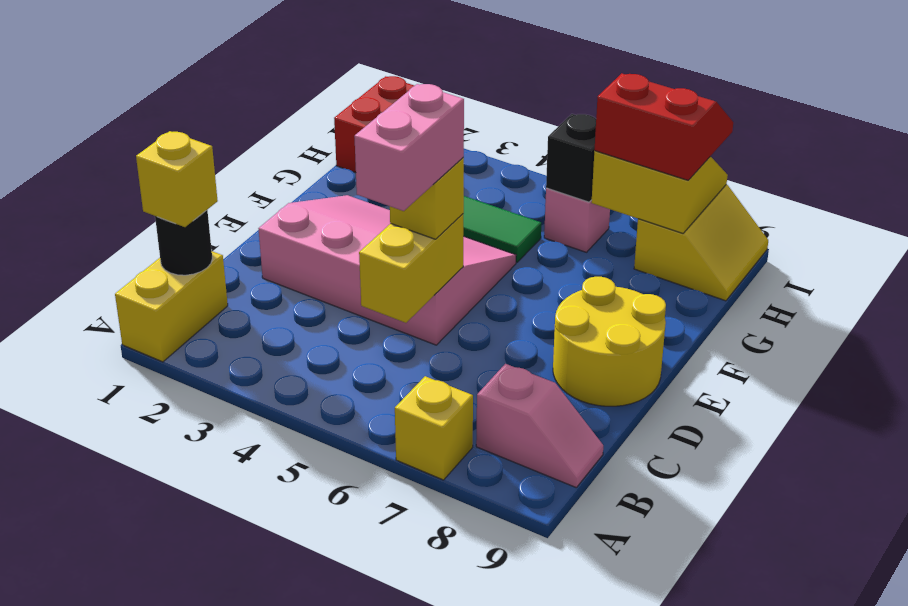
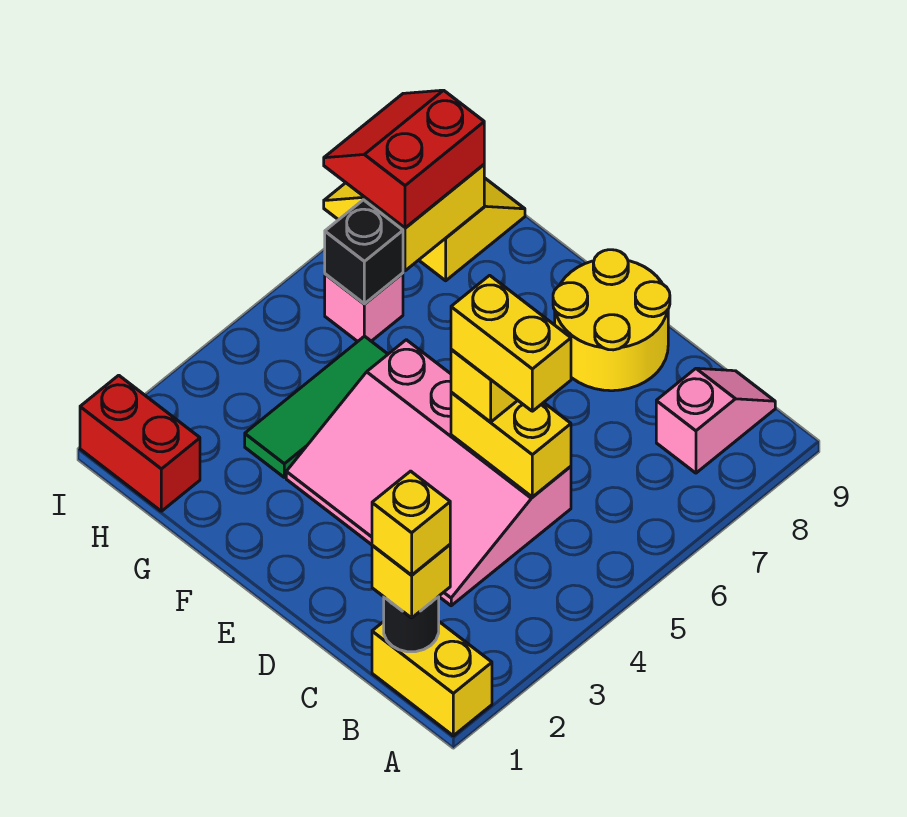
yellow 1x1 brick [395,376,473,480] -> yellow 1x1 brick moved to [372,471,450,575]
pink 1x2 brick [354,84,464,211] -> yellow 1x2 brick [451,275,571,411]
pink 3x4 slope [258,195,516,345] -> pink 3x4 slope turned to [286,340,571,606]

